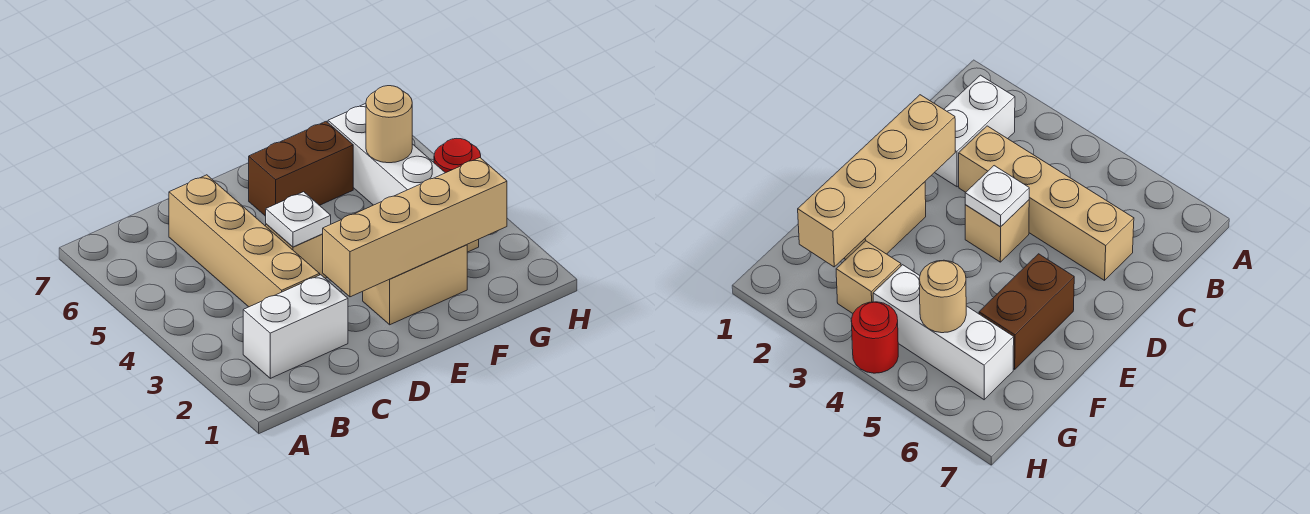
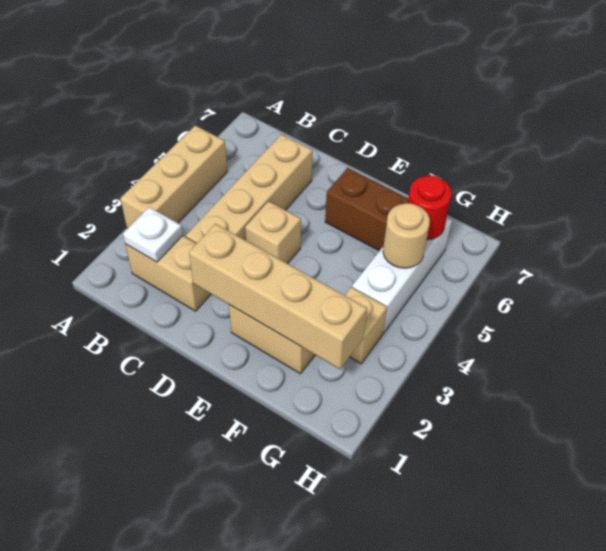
none -> tan 1x3 brick [120,126,227,229]
white 1x2 brick [243,275,348,378] -> tan 1x2 brick [125,236,211,311]
white 1x1 plate [266,192,331,247] -> white 1x1 plate moved to [123,207,183,262]
red 1x1 round brick [434,139,481,173] -> red 1x1 round brick moved to [408,175,452,240]

